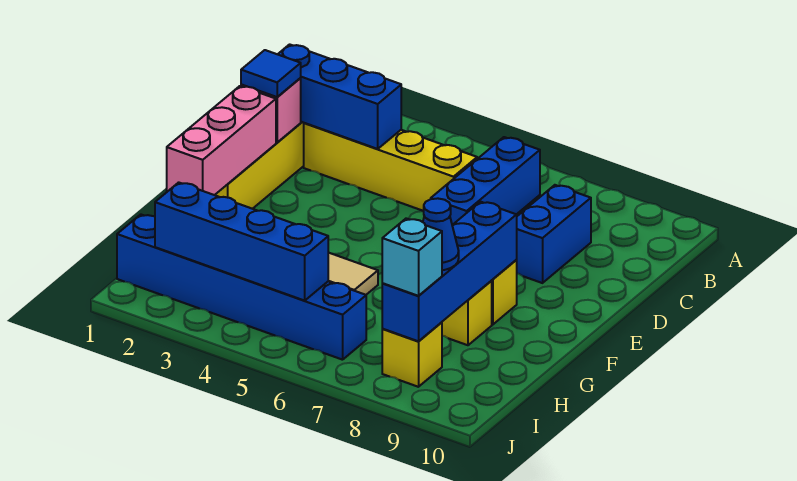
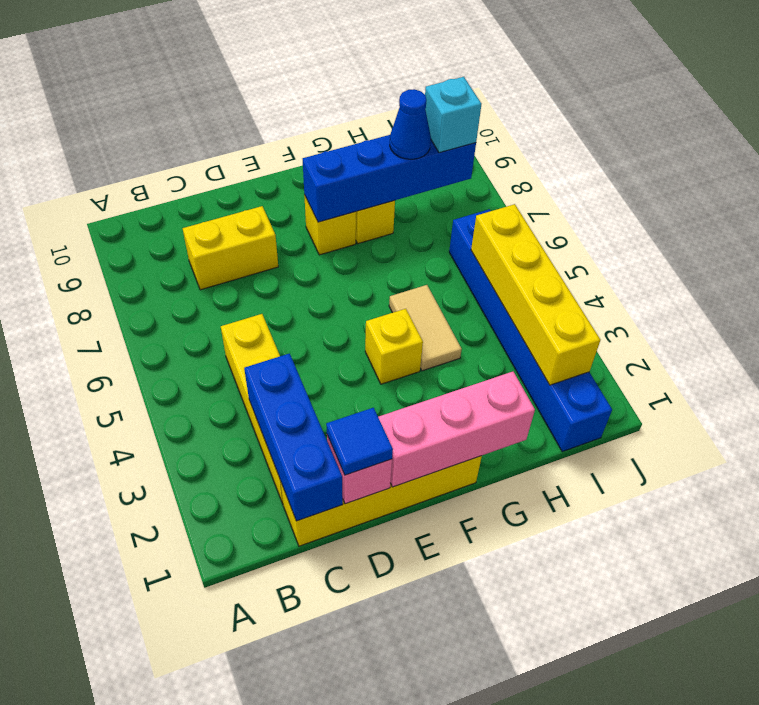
blue 1x3 brick [431,137,540,225] -> none
blue 1x2 brick [517,185,591,283] -> yellow 1x2 brick [183,206,278,290]
blue 1x4 brick [155,182,328,301] -> yellow 1x4 brick [471,204,600,385]
yellow 1x1 brick [382,322,442,387] -> yellow 1x1 brick moved to [365,309,423,384]

